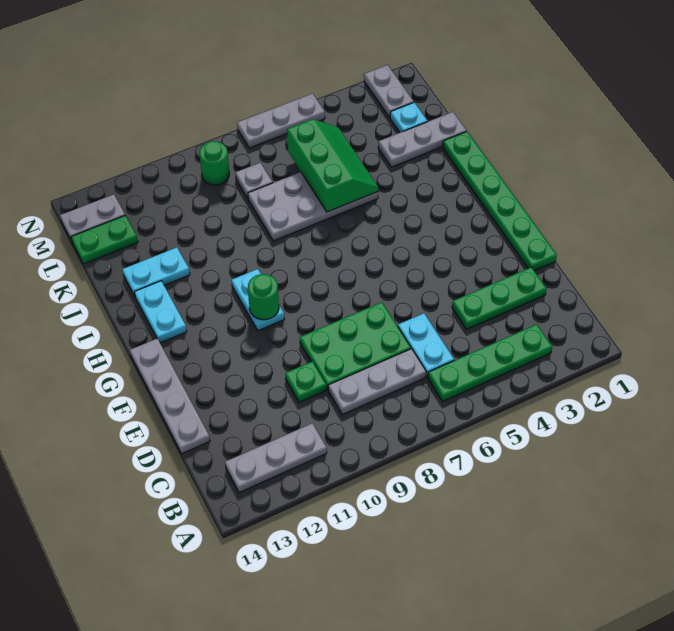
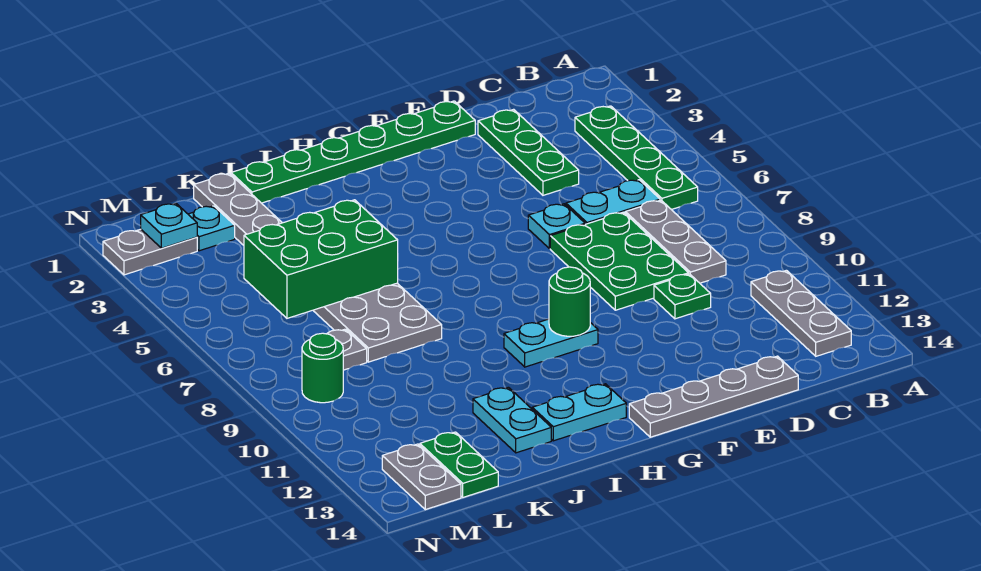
none -> cyan 1x1 plate [528,204,585,249]
green 2x3 slope [287,119,378,212] -> green 2x3 brick [244,200,398,318]
none -> cyan 1x1 plate [141,204,197,248]
grey 1x3 plate [237,93,325,148] -> none

